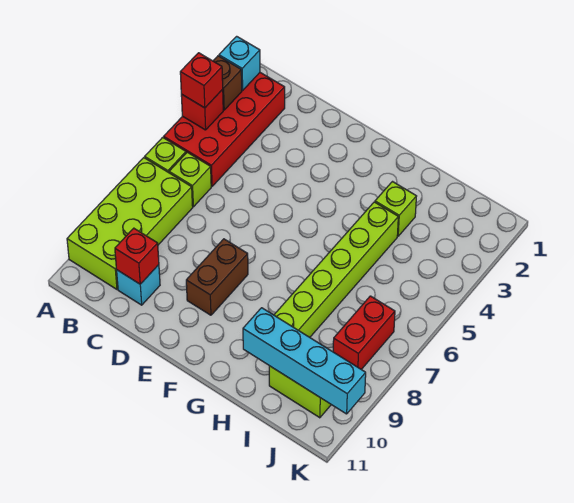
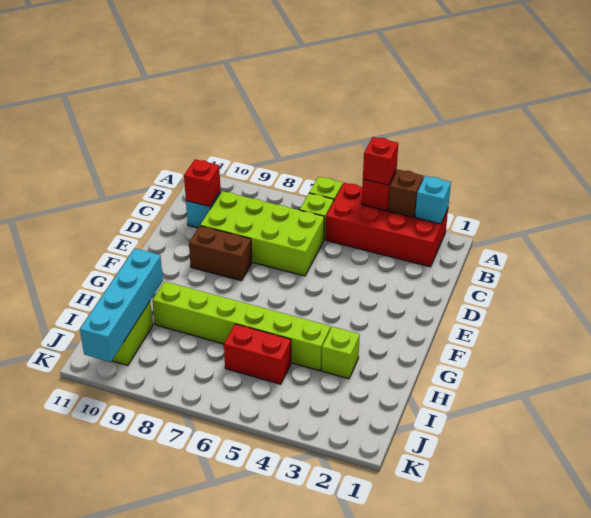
lime 2x4 brick [67,158,193,289] -> lime 2x4 brick moved to [200,191,324,276]
red 1x2 brick [333,296,395,369] -> red 1x2 brick moved to [224,324,291,384]

